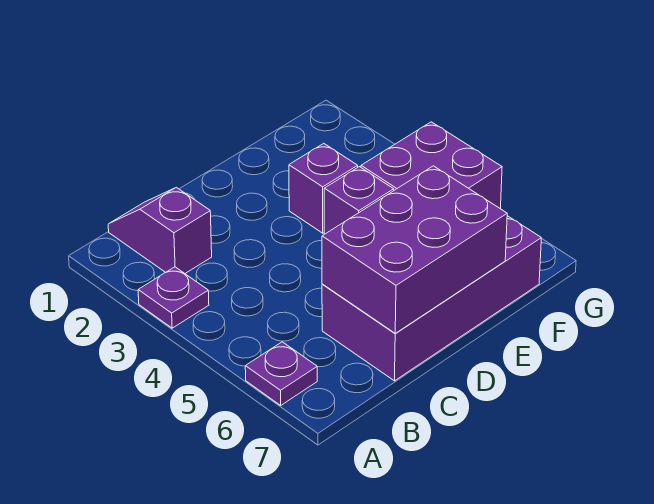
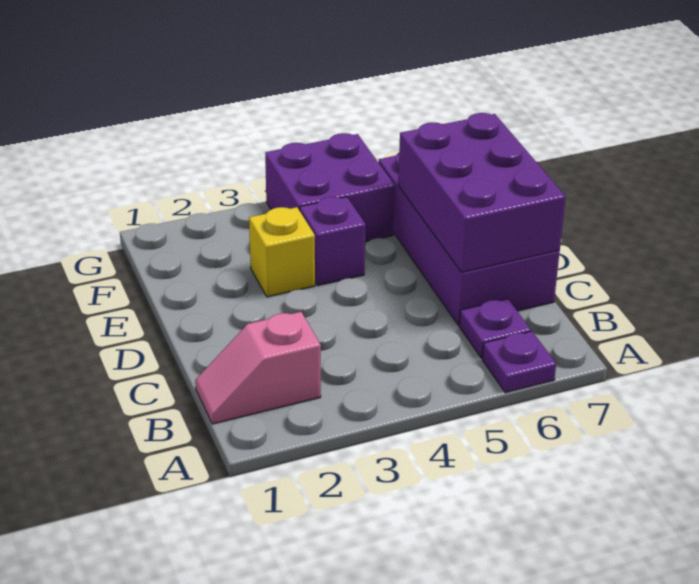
purple 1x1 plate [138,267,209,328] -> purple 1x1 plate moved to [459,299,531,358]
purple 1x2 slope [108,187,212,273] -> pink 1x2 slope [195,312,321,424]
purple 1x1 brick [289,143,358,233] -> yellow 1x1 brick [249,207,315,297]

